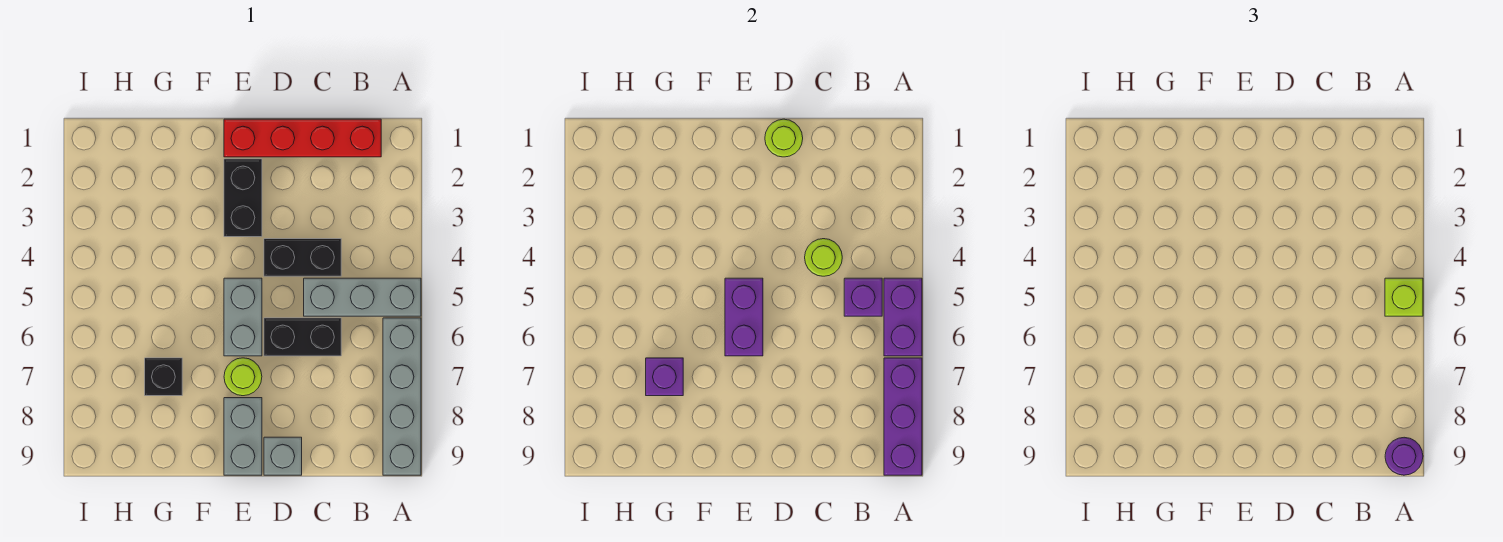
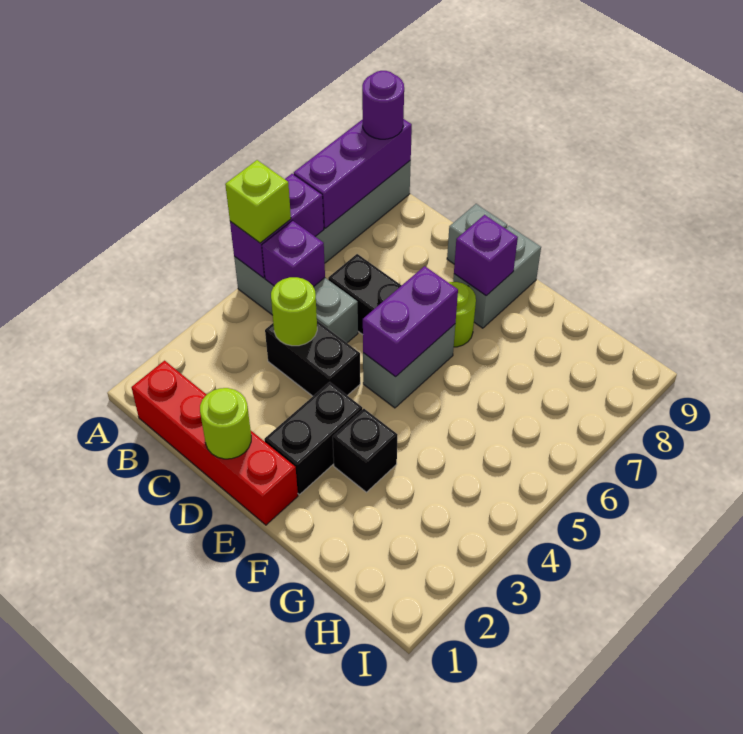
black 1x1 brick [145,358,182,396] -> black 1x1 brick moved to [333,409,397,492]
purple 1x1 brick [646,358,683,396] -> purple 1x1 brick moved to [454,215,518,296]

